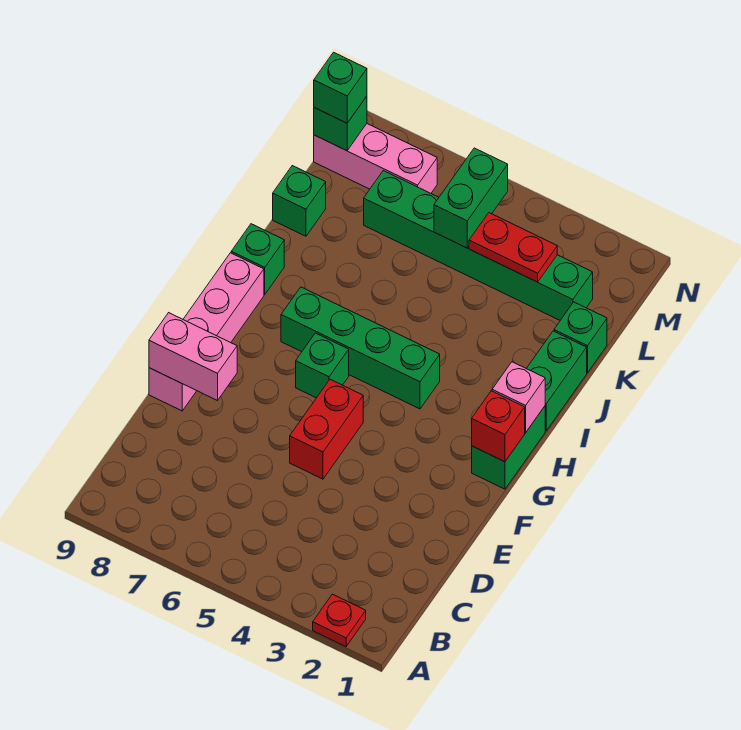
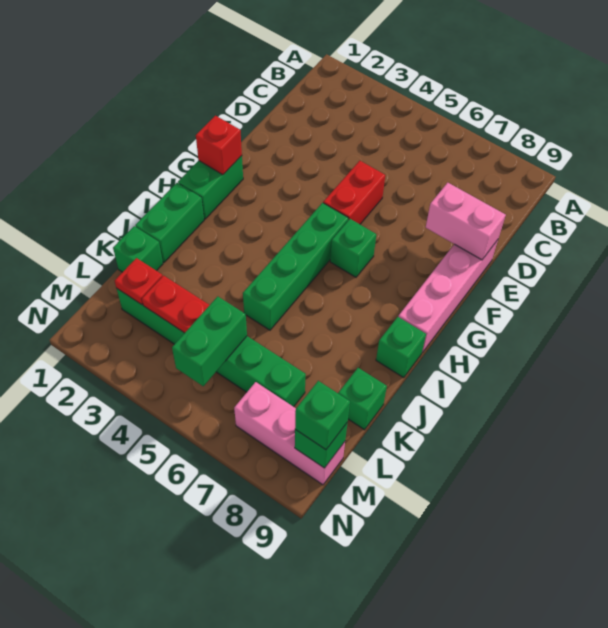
red 1x1 plate [313,594,366,647] -> red 1x1 plate moved to [115,258,162,305]
pink 1x1 brick [492,362,545,433] -> none
green 1x4 brick [281,287,440,409] -> green 1x4 brick turned to [243,203,349,330]

